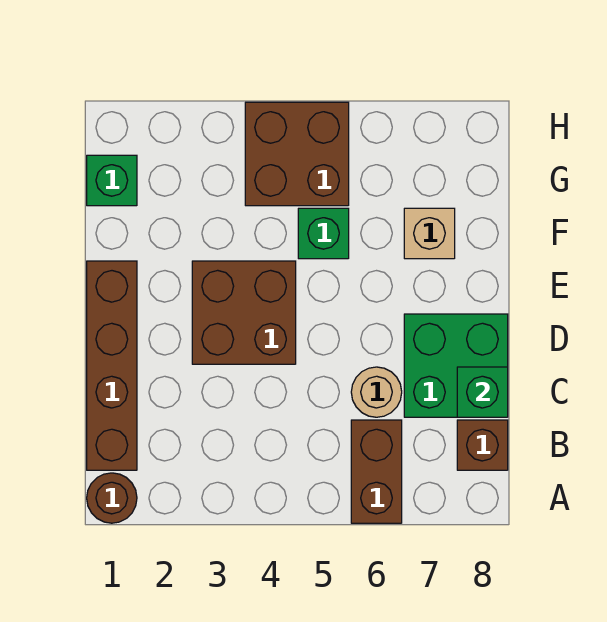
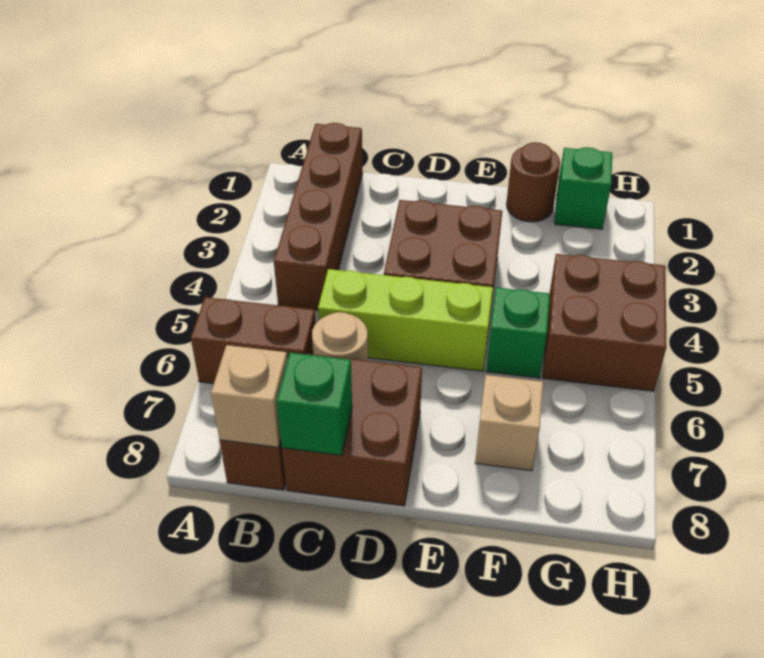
brown 1x1 round brick [87,473,137,523] -> brown 1x1 round brick moved to [506,142,560,222]
brown 1x4 brick [87,261,137,470] -> brown 1x4 brick turned to [274,123,363,310]
none -> tan 1x1 brick [211,345,287,447]
none -> lime 1x3 brick [318,269,493,371]
green 2x2 brick [404,314,508,417] -> brown 2x2 brick [282,354,422,506]

